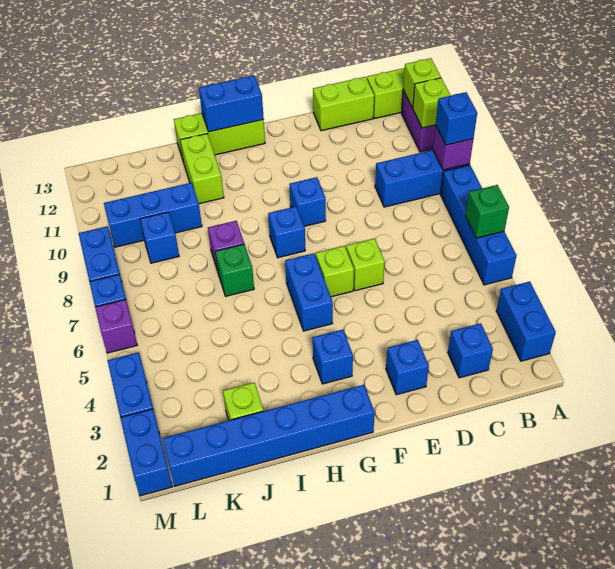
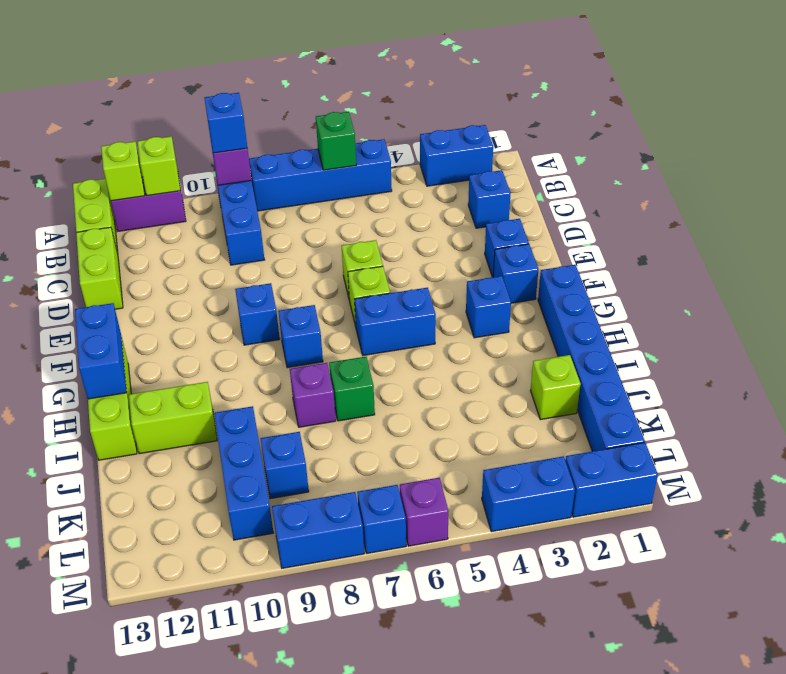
none -> blue 1x1 brick [493,244,538,303]

